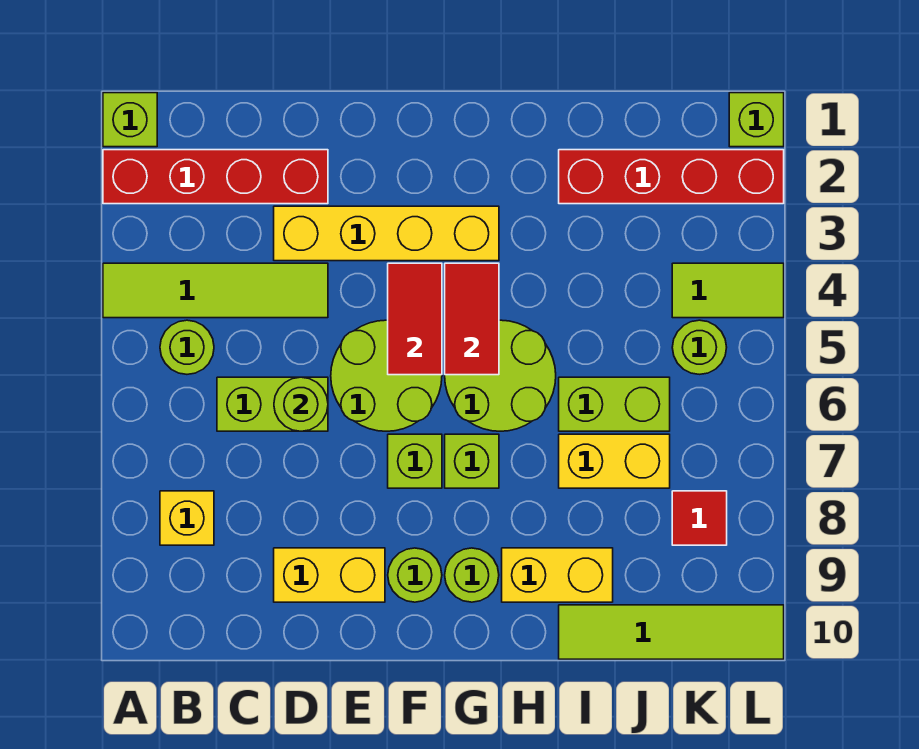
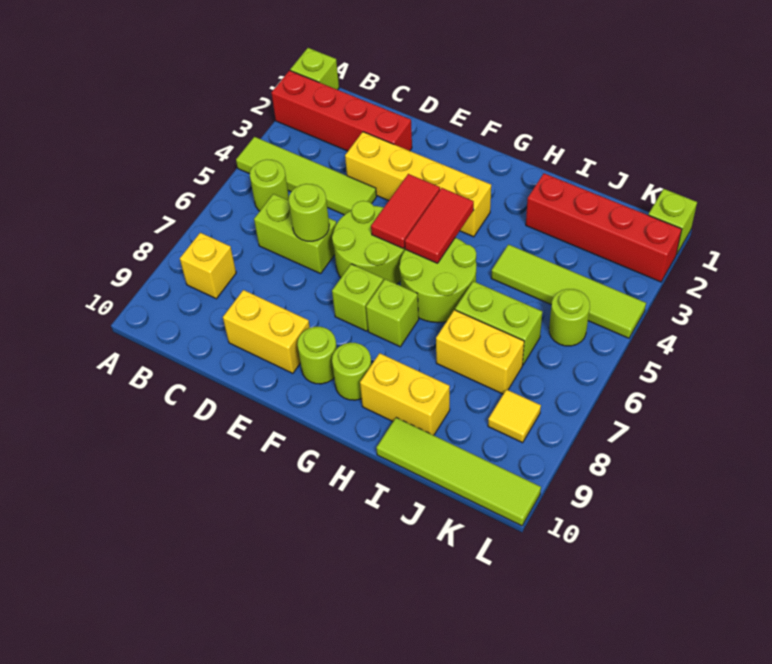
lime 1x2 tile [672,263,784,318] -> lime 1x4 tile [491,245,646,338]
red 1x1 tile [672,491,727,545] -> yellow 1x1 tile [488,390,541,443]

